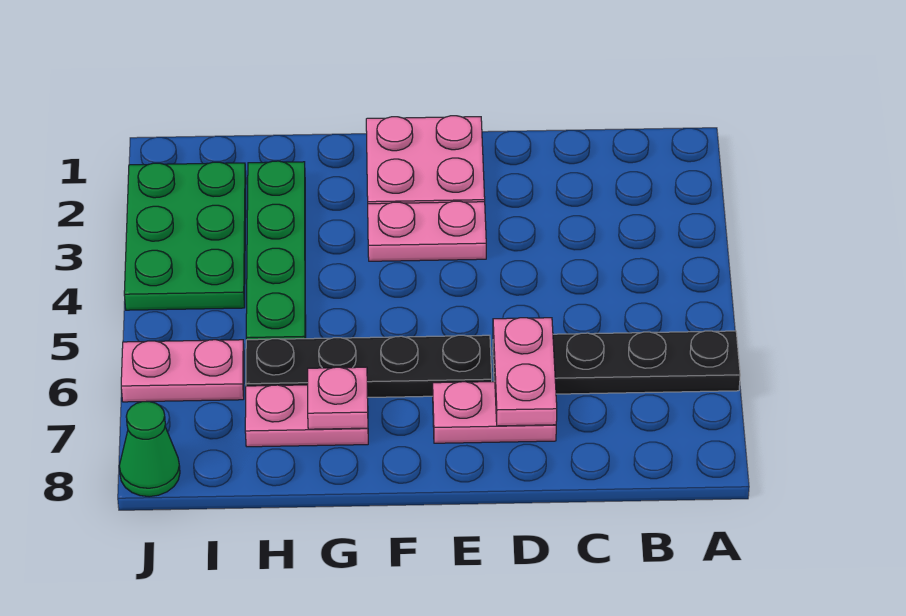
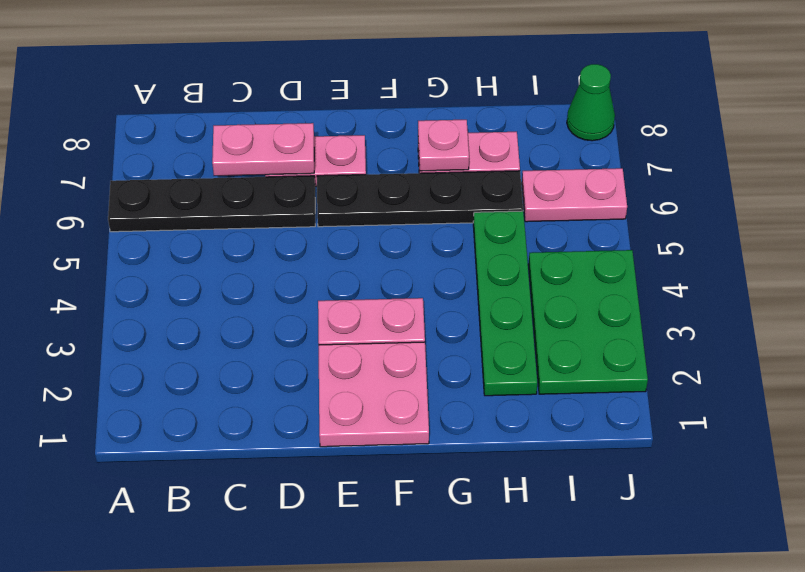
pink 1x2 plate [493,318,557,426] -> pink 1x2 plate turned to [212,123,314,176]

